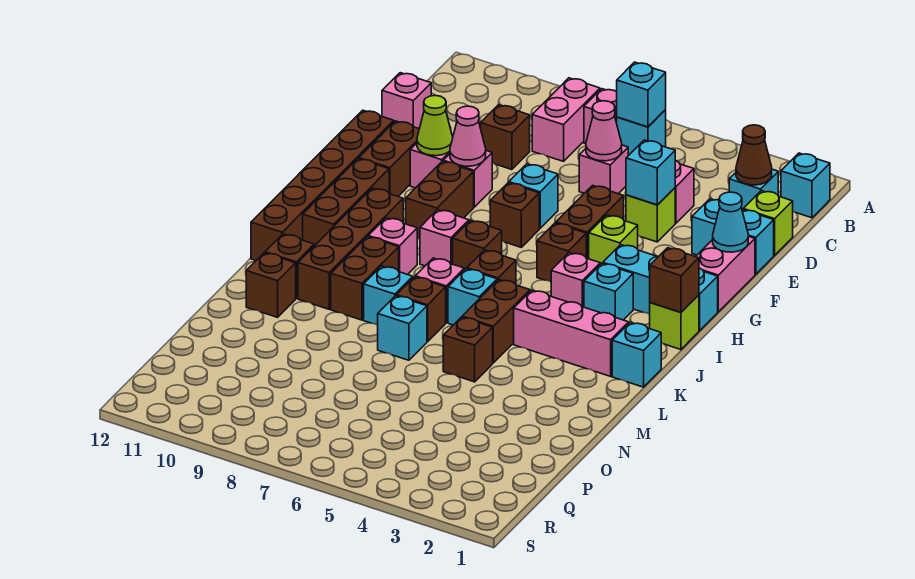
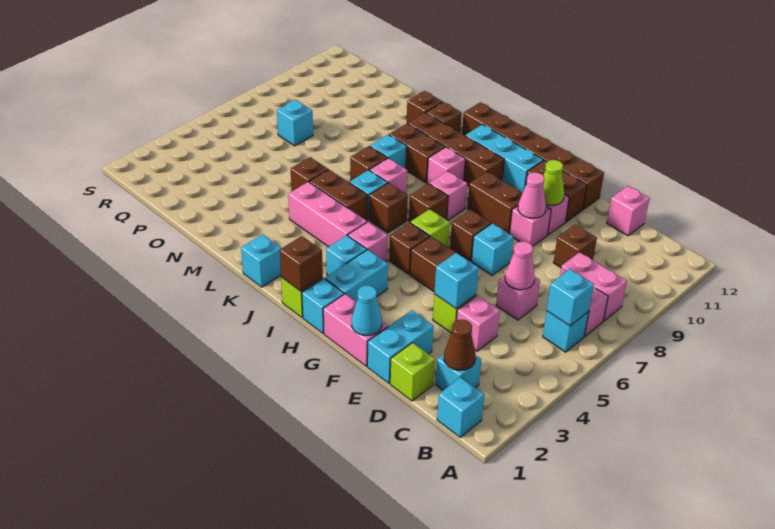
lime 1x1 brick [589,215,638,265] -> lime 1x1 brick moved to [410,209,450,247]
brown 1x3 brick [303,159,389,246] -> cyan 1x3 brick [465,124,543,193]
pink 1x3 brick [514,290,629,376] -> pink 1x3 brick turned to [288,182,367,247]
cyan 1x1 brick [378,296,427,360] -> cyan 1x1 brick moved to [277,100,313,146]

